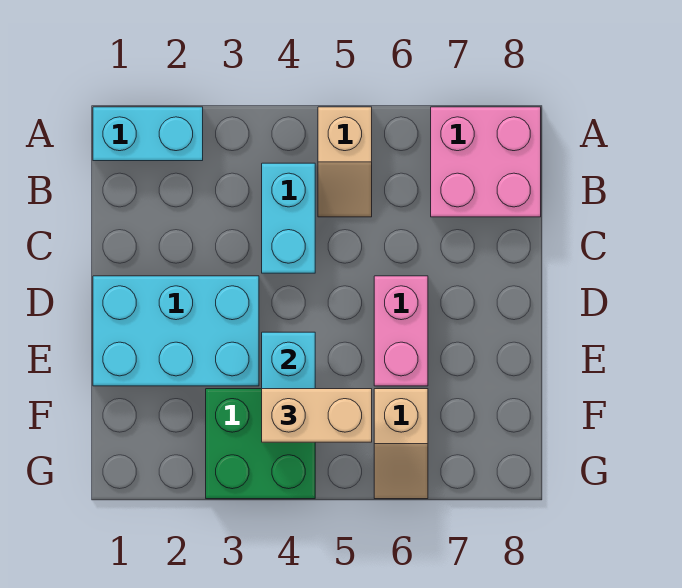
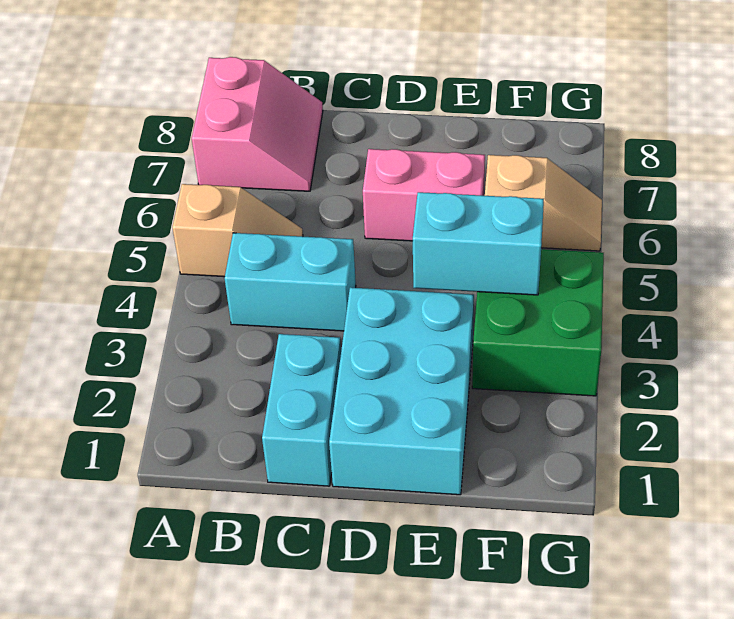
cyan 1x2 brick [93,107,203,161] -> cyan 1x2 brick moved to [262,334,341,486]
pink 2x2 brick [431,107,541,217] -> pink 2x2 slope [192,57,323,191]
tan 1x2 brick [262,389,372,442] -> none

